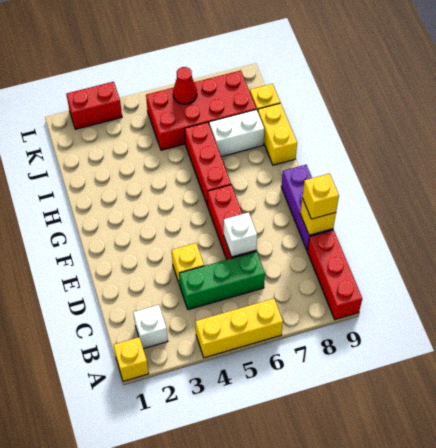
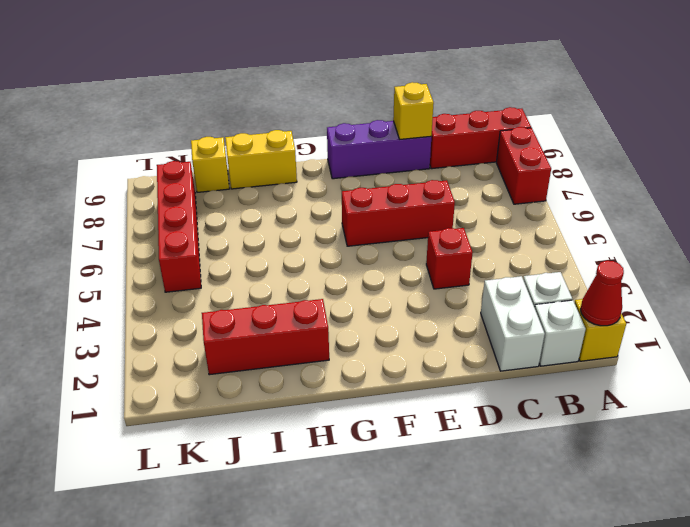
yellow 1x3 brick [195,299,283,358] -> none
green 1x3 brick [179,251,265,310] -> none
yellow 1x1 brick [172,243,204,285] -> red 1x1 brick [426,228,473,289]
white 1x1 brick [224,212,257,257] -> white 1x1 brick moved to [535,300,586,366]
yellow 1x1 brick [302,174,339,219] -> none
red 1x3 brick [185,122,231,206] -> red 1x3 brick moved to [202,299,329,375]
white 1x2 brick [209,109,264,157] -> white 1x2 brick moved to [481,276,545,371]
red 2x4 brick [146,70,256,150] -> red 1x4 brick [157,161,201,292]
red 1x1 cone [173,67,197,104] -> red 1x1 cone moved to [580,261,624,326]
red 1x2 brick [66,82,122,129] -> red 1x2 brick moved to [496,127,551,204]

